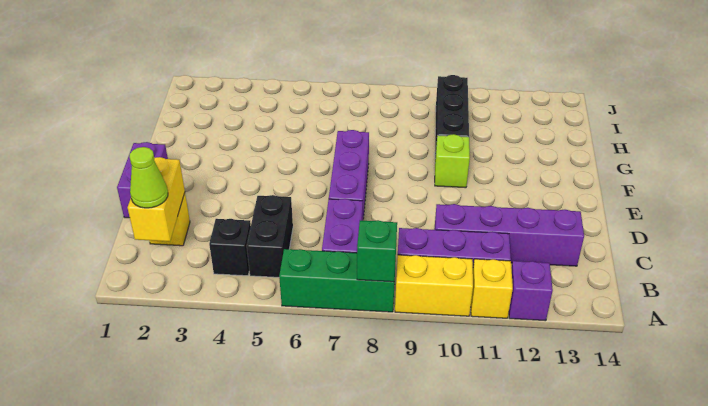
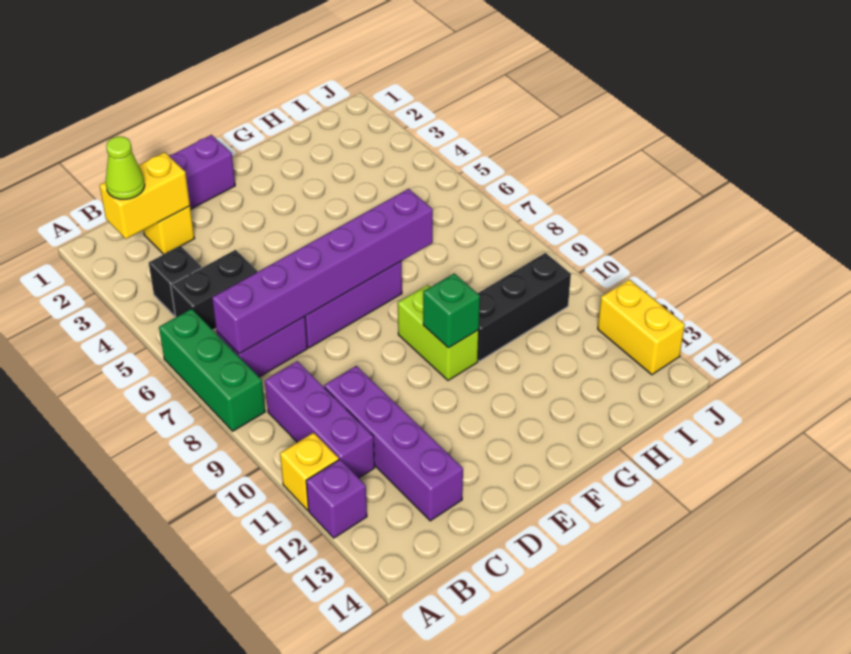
green 1x1 brick [357,220,397,282] -> green 1x1 brick moved to [423,273,480,348]
yellow 1x2 brick [395,255,473,316] -> yellow 1x2 brick moved to [598,279,685,375]
none -> purple 1x6 brick [212,189,433,354]
lime 1x1 brick [435,134,470,188] -> lime 1x2 brick [398,285,479,380]

